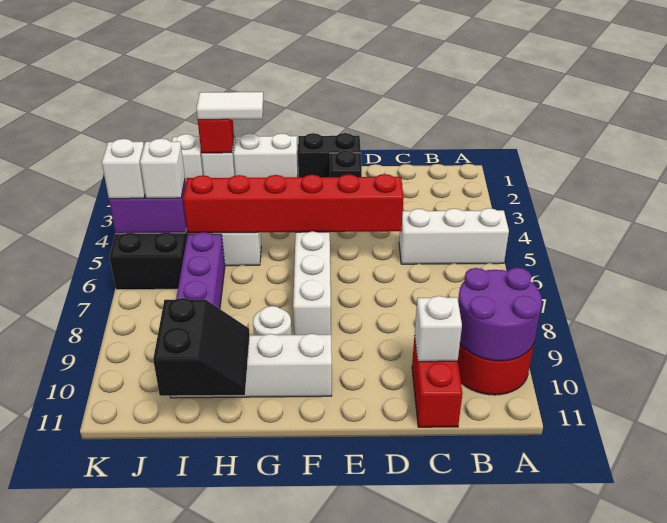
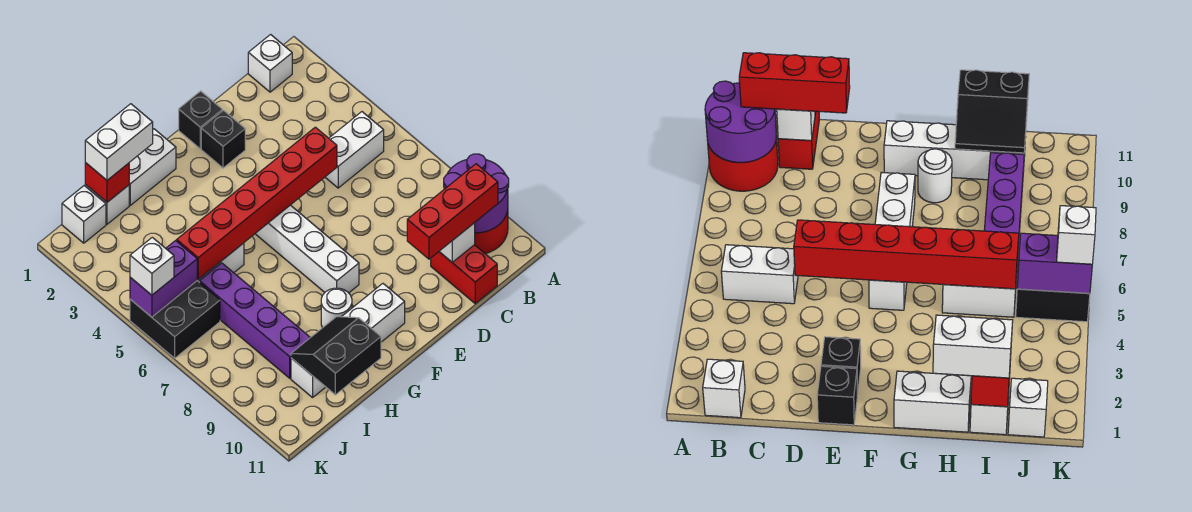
white 1x3 brick [399,208,509,264] -> white 1x2 brick [325,112,384,188]
none -> red 1x3 brick [407,164,498,259]
black 1x2 brick [298,133,361,177] -> black 1x1 brick [179,91,222,149]
white 1x2 tile [196,92,264,120] -> white 1x2 brick [85,104,153,180]
black 2x2 slope [153,298,250,396] -> black 2x2 slope turned to [291,317,381,395]
white 1x1 brick [140,139,185,198] -> white 1x1 brick moved to [248,35,292,92]

